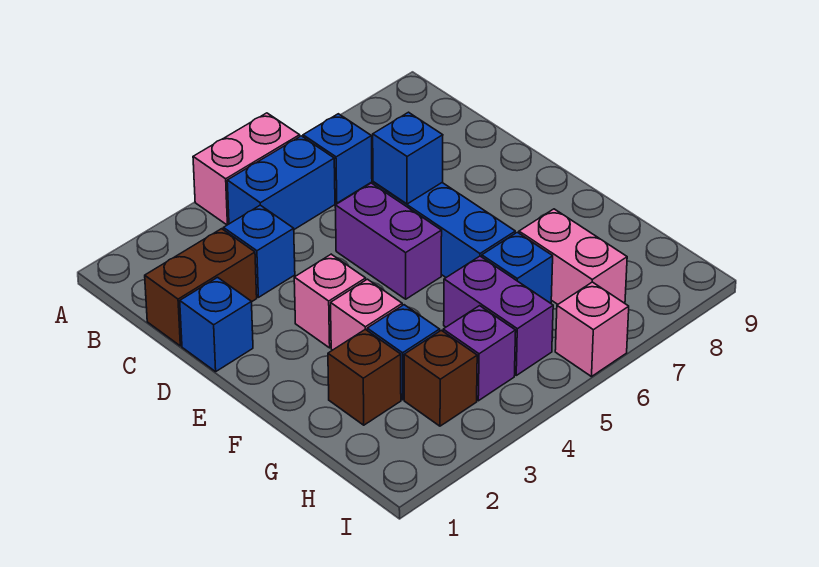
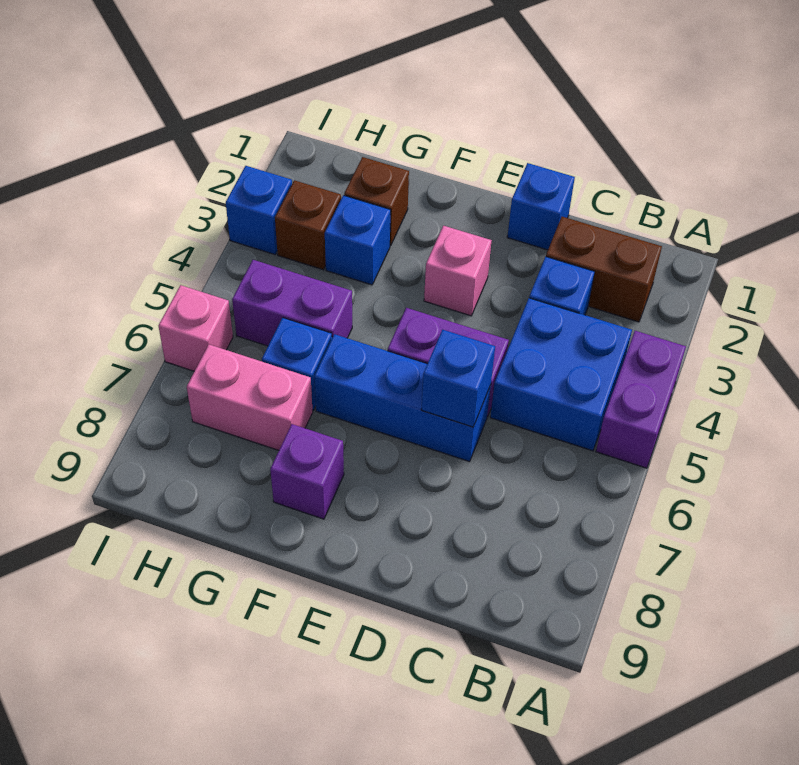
pink 1x2 brick [193,113,300,225] -> purple 1x2 brick [596,331,686,468]
blue 1x2 brick [227,136,335,229] -> blue 2x2 brick [490,298,632,451]
blue 1x1 brick [303,114,372,203] -> blue 1x1 brick moved to [226,166,292,255]
brown 1x2 brick [145,229,257,346] -> brown 1x2 brick turned to [546,217,662,322]
pink 1x1 brick [331,279,402,350] -> none
purple 1x1 brick [443,306,516,401] -> purple 1x1 brick moved to [270,424,344,519]

